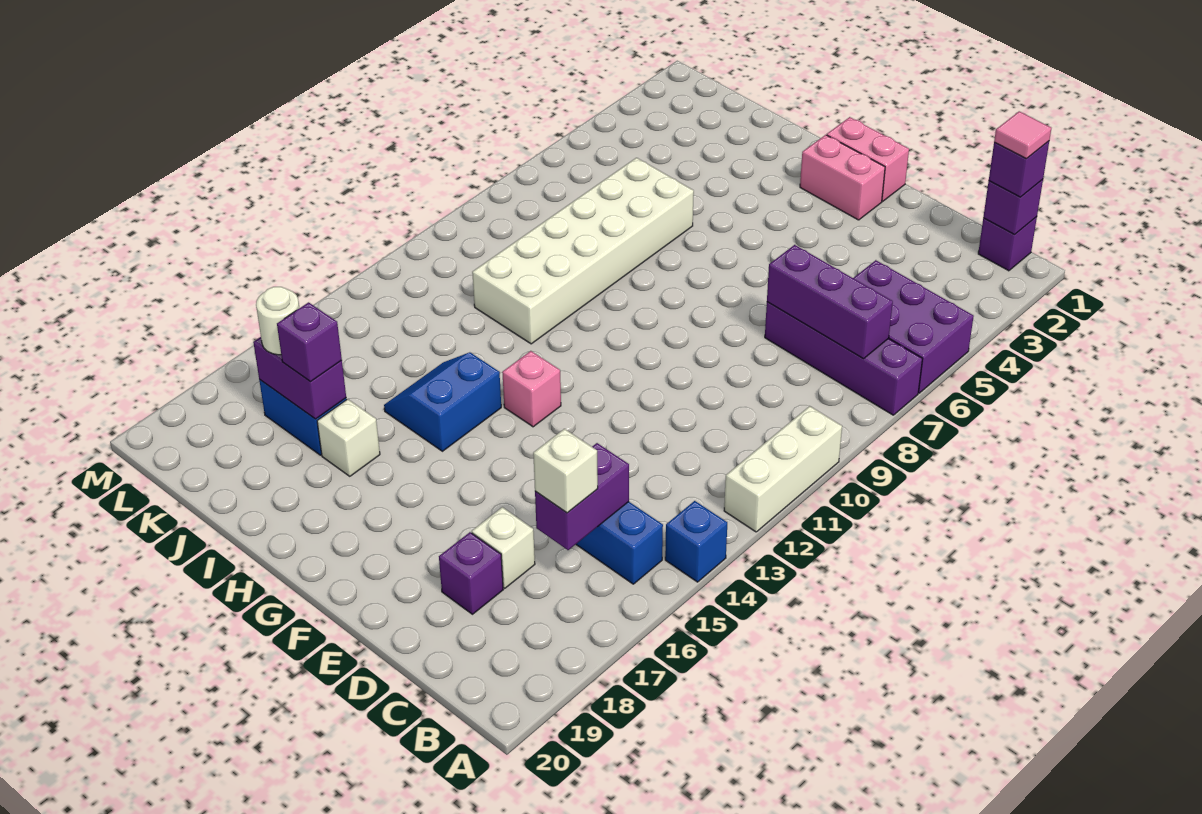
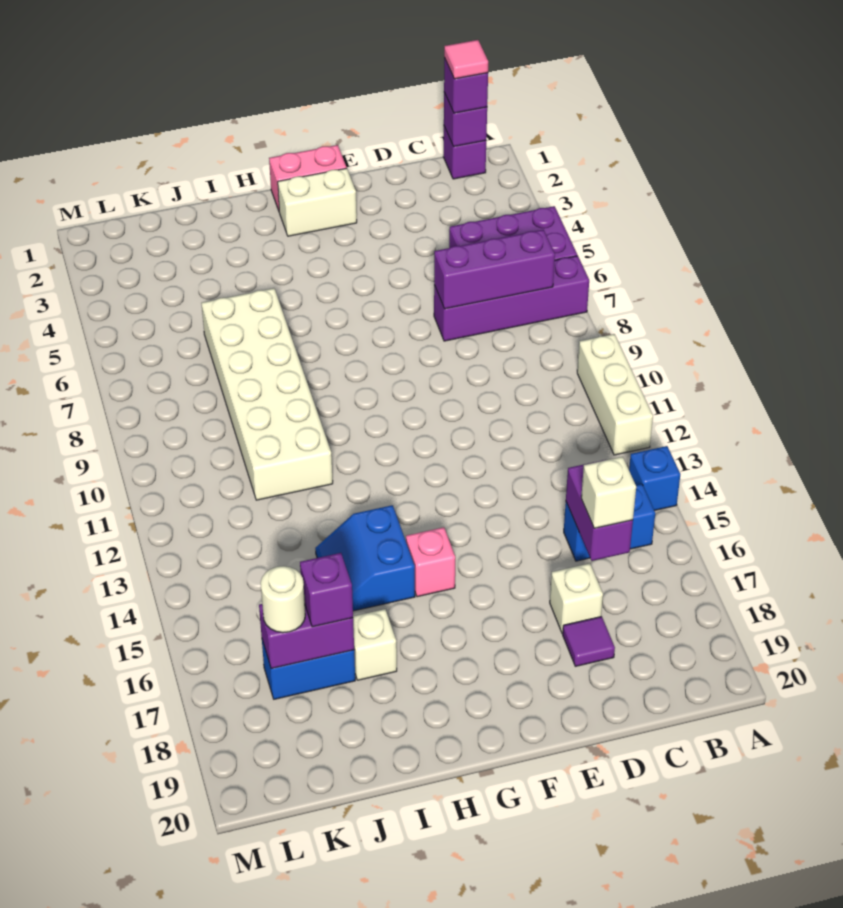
purple 1x1 brick [439,532,503,614] -> purple 1x1 tile [563,617,615,666]
pink 1x2 brick [800,135,885,220] -> white 1x2 brick [278,168,357,236]
pink 1x1 brick [502,351,561,427] -> pink 1x1 brick moved to [406,527,455,597]

